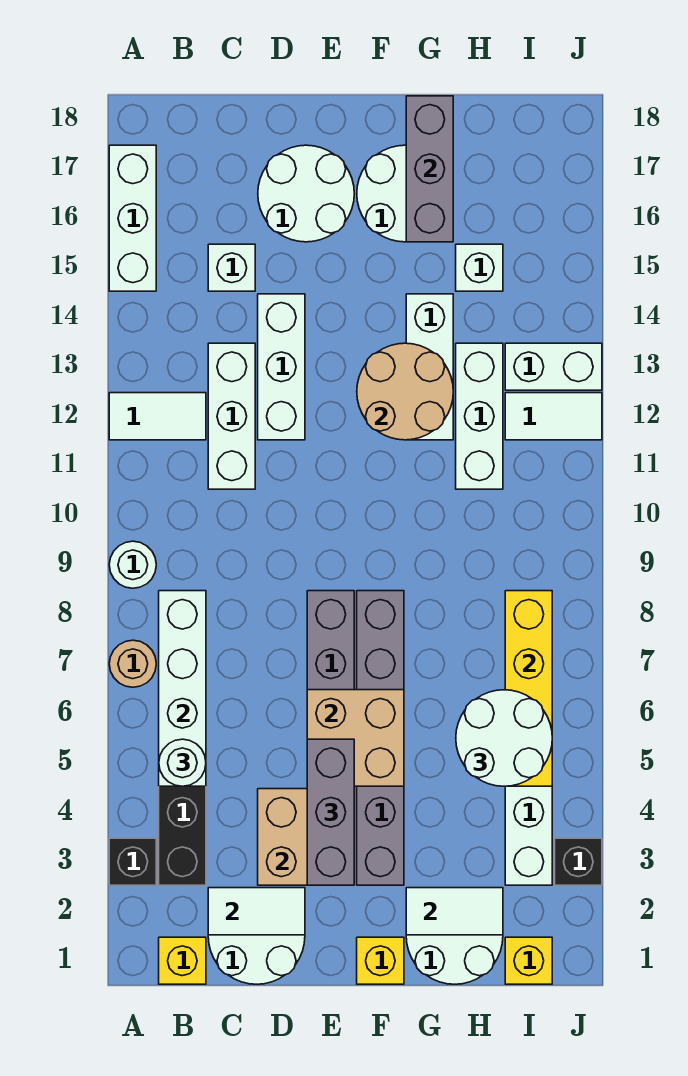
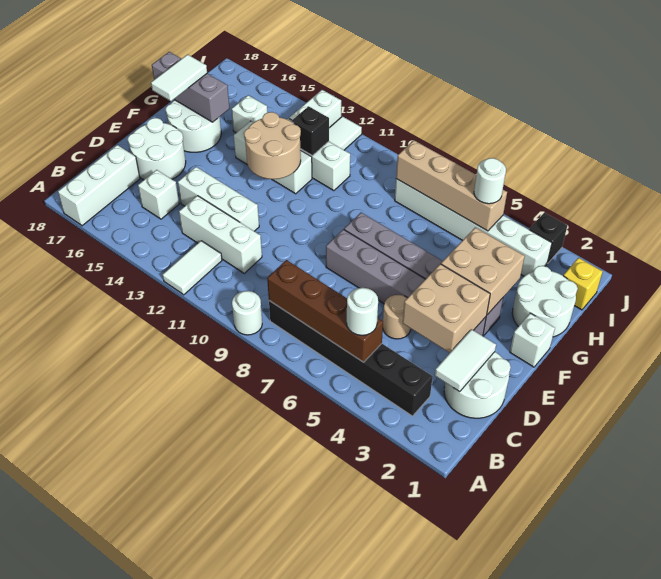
black 1x1 brick [109,838,156,885] -> black 1x1 brick moved to [292,106,329,156]
tan 1x1 round brick [109,640,156,687] -> tan 1x1 round brick moved to [383,295,411,339]
white 1x3 brick [109,145,156,291] -> white 1x3 brick turned to [58,145,140,226]
yellow 1x1 brick [159,937,206,984] -> none
white 1x4 brick [159,591,206,786] -> brown 1x4 brick [267,260,383,362]
grey 1x3 brick [307,739,354,885] -> none
tan 2x2 brick [307,690,404,786] -> tan 2x2 brick moved to [441,227,525,315]
yellow 1x1 brick [357,937,404,984] -> white 1x1 brick [510,313,555,367]
white 1x2 tile [406,888,503,935] -> white 1x2 tile moved to [151,55,207,101]
white 2x2 round brick [456,690,552,786] -> white 1x1 round brick [474,158,506,204]
yellow 1x4 brick [505,591,552,786] -> tan 1x4 brick [396,140,507,231]

